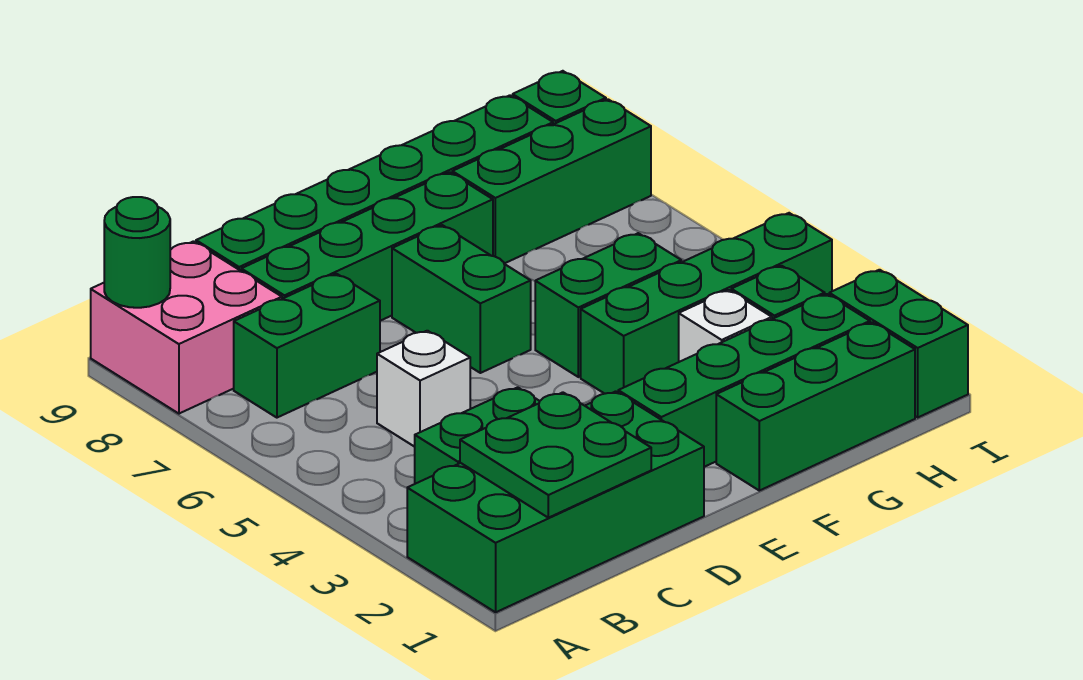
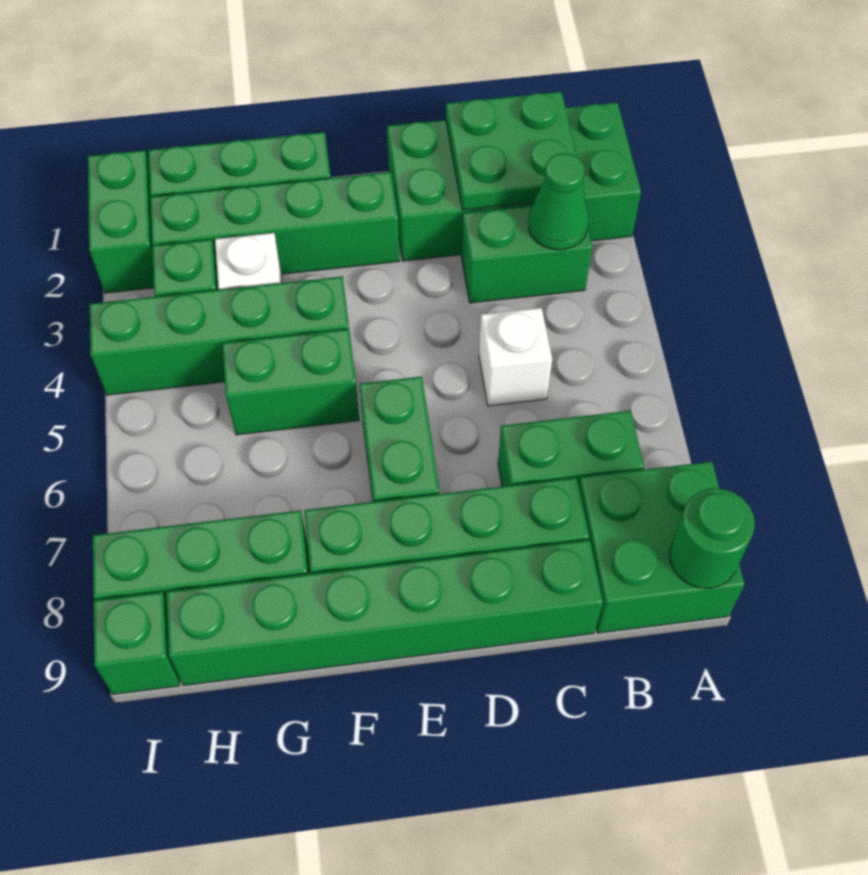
pink 2x2 brick [91,241,282,414] -> green 2x2 brick [579,462,745,633]
none -> green 1x1 cone [529,153,588,250]

